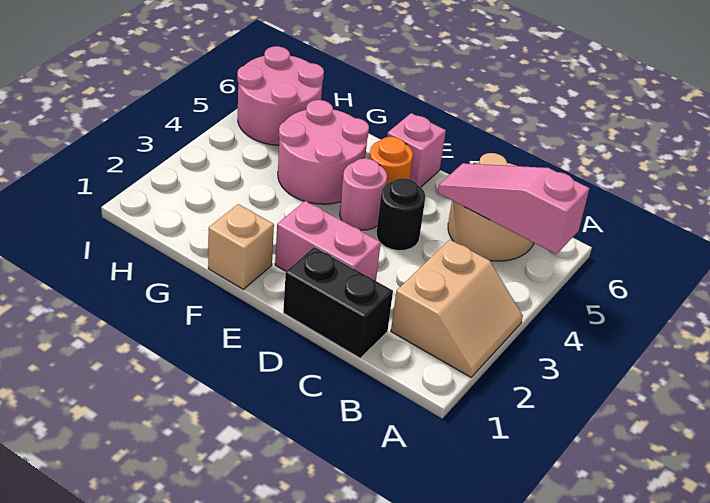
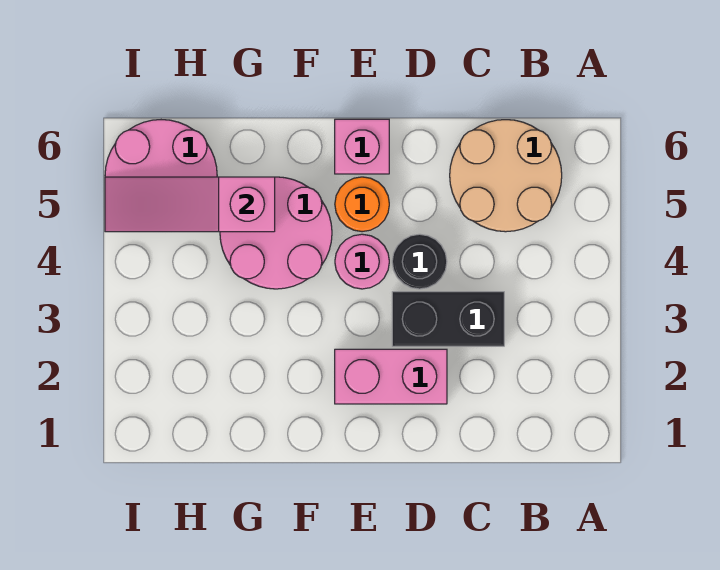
tan 2x2 slope [391,240,523,377] -> none
pink 1x3 slope [437,163,589,254] -> pink 1x3 slope moved to [105,177,275,232]
black 1x2 brick [283,247,393,358] -> black 1x2 brick moved to [392,292,504,346]
tan 1x1 brick [208,204,274,289] -> none

